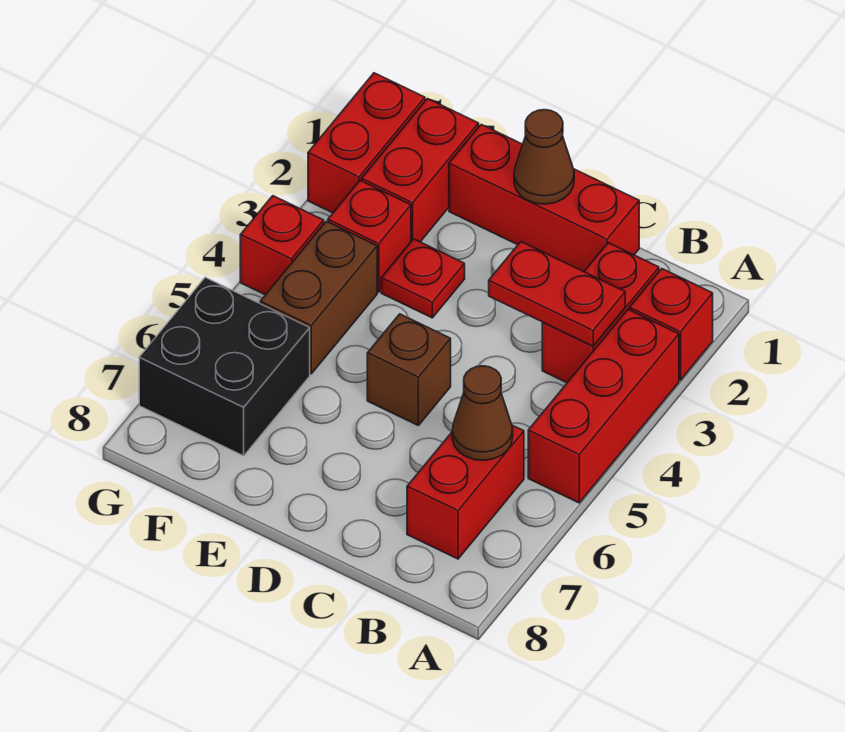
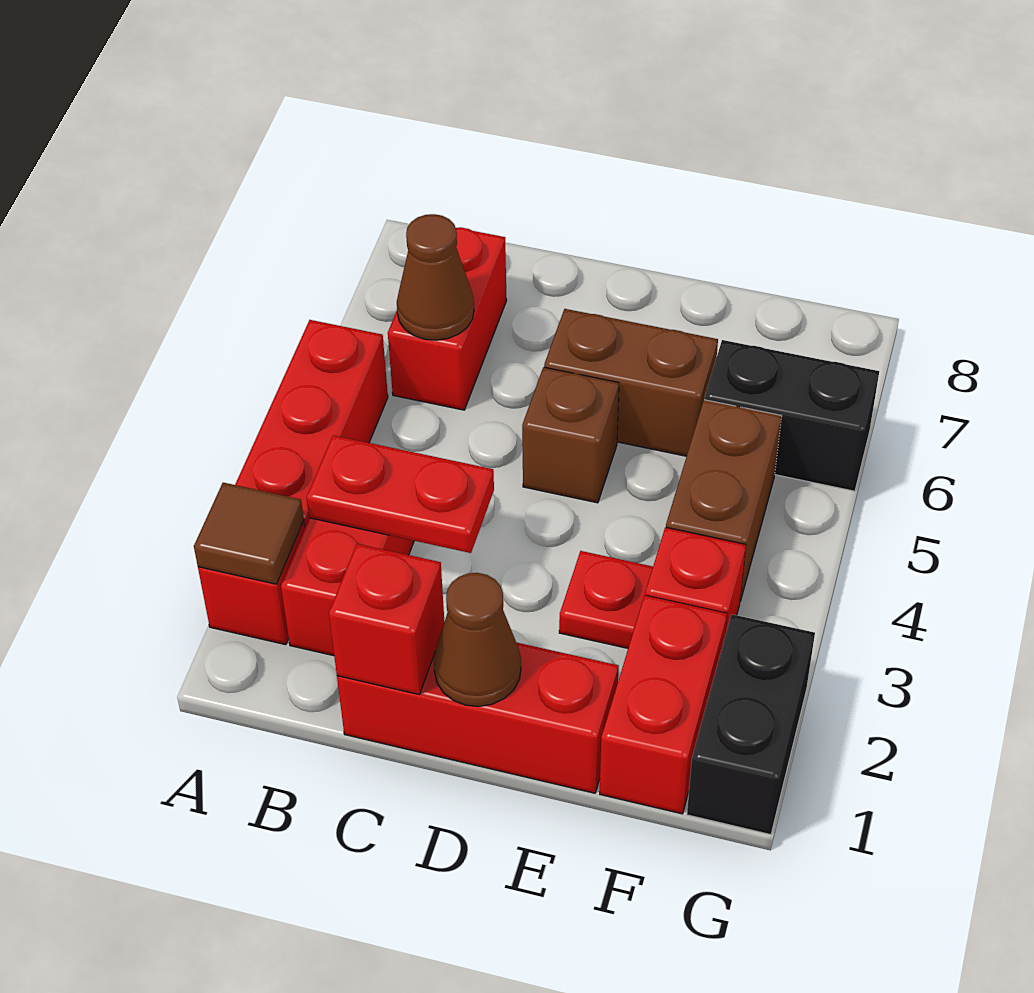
none -> brown 1x1 tile [194,483,304,584]
none -> brown 1x2 brick [544,309,718,456]
black 2x2 brick [139,277,310,456] -> black 1x2 brick [704,340,879,491]
red 1x2 brick [308,73,425,213] -> black 1x2 brick [687,614,815,835]
red 1x1 brick [240,196,324,295] -> red 1x1 brick moved to [329,544,444,694]

